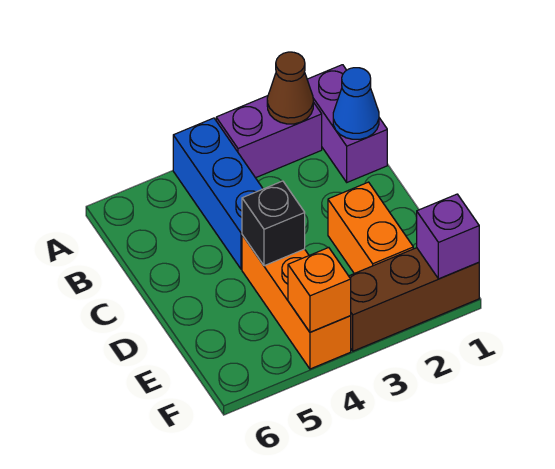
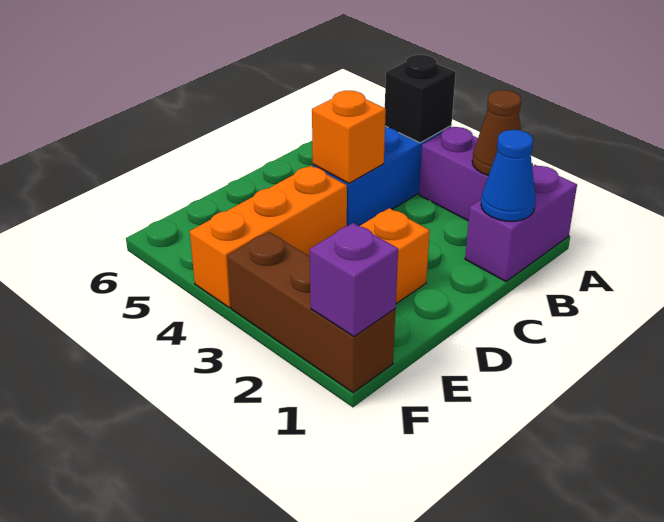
black 1x1 brick [242,181,305,266] -> black 1x1 brick moved to [385,55,456,143]
orange 1x1 brick [288,248,351,332] -> orange 1x1 brick moved to [312,91,386,183]

